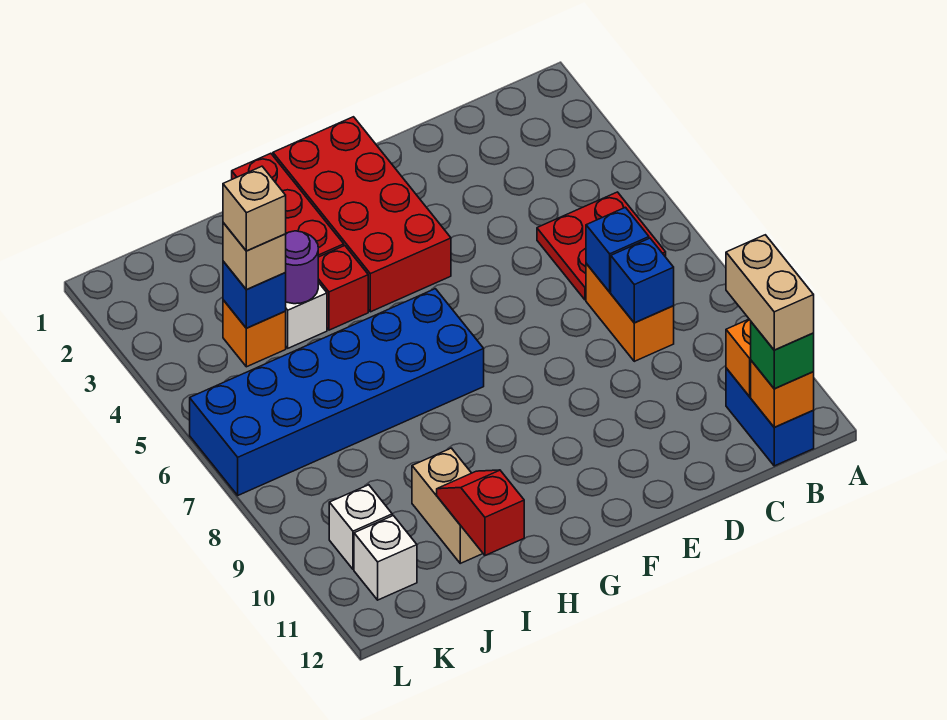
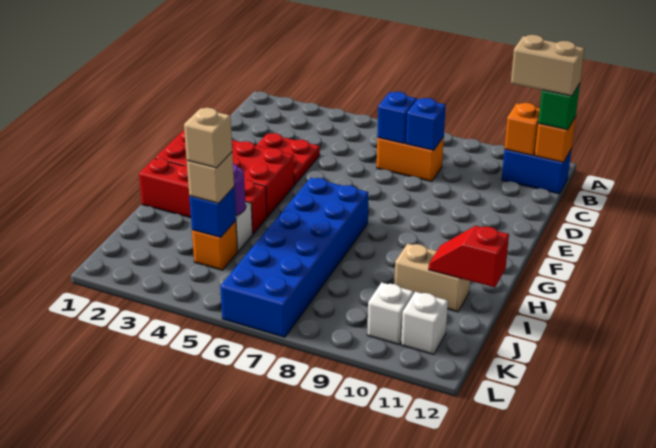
red 2x2 plate [537,192,666,300] -> red 2x2 plate moved to [256,133,320,185]

